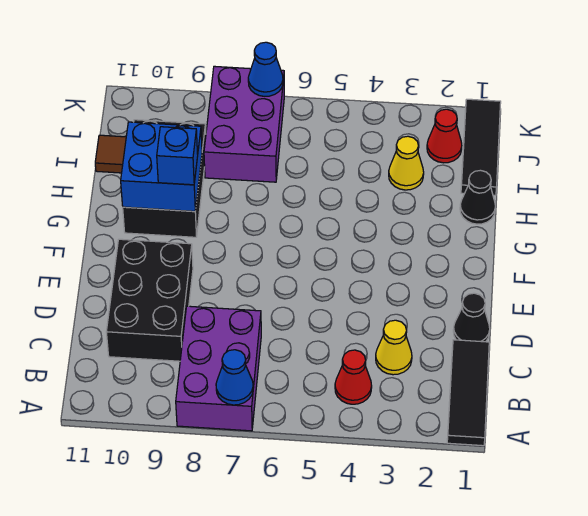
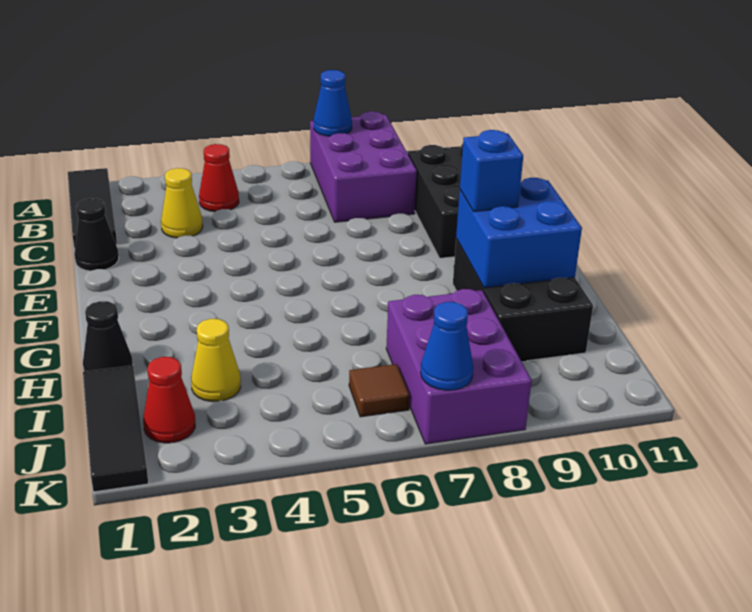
brown 1x1 tile [95,135,126,173] -> brown 1x1 tile moved to [349,364,410,417]

